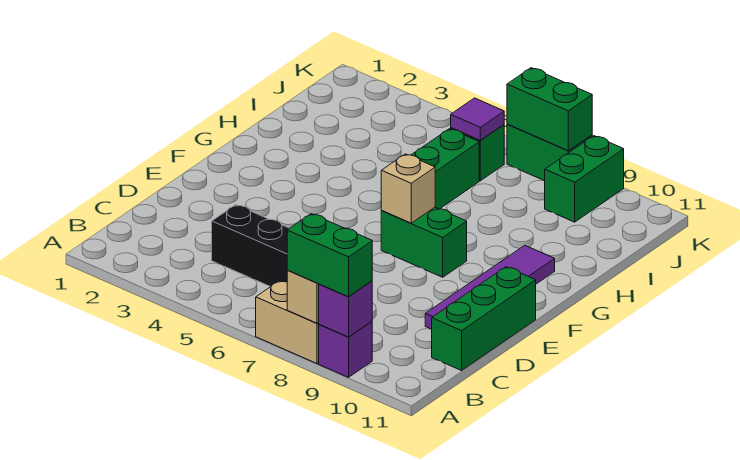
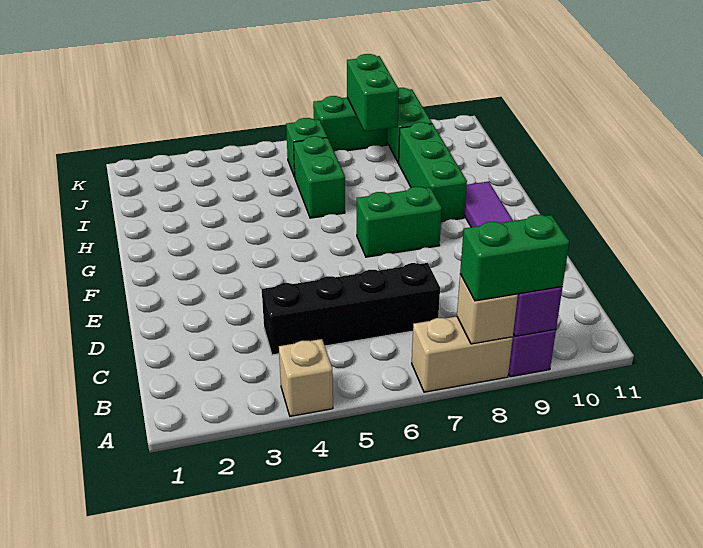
green 1x3 brick [432,267,536,370] -> green 1x3 brick moved to [399,122,467,222]
tan 1x1 brick [381,154,435,223] -> tan 1x1 brick moved to [279,339,333,416]
purple 1x1 tile [451,98,504,140] -> none
green 1x2 brick [507,68,592,151] -> green 1x2 brick turned to [347,54,399,131]

